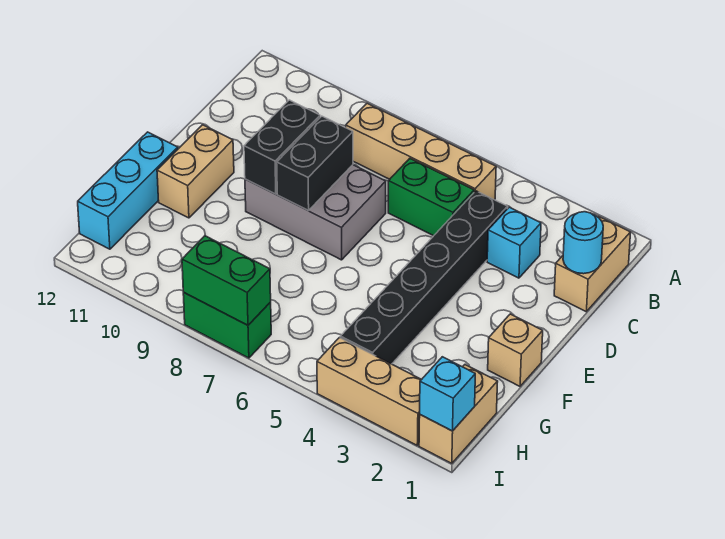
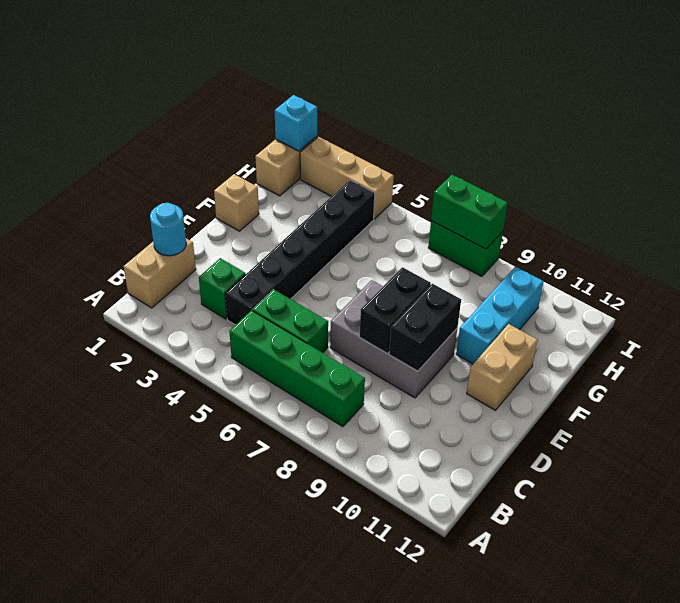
tan 1x4 brick [346,103,496,200] -> green 1x4 brick [229,310,365,427]
cyan 1x1 brick [487,207,541,278] -> green 1x1 brick [199,258,246,319]
cyan 1x3 brick [78,132,178,249] -> cyan 1x3 brick moved to [456,267,544,364]

